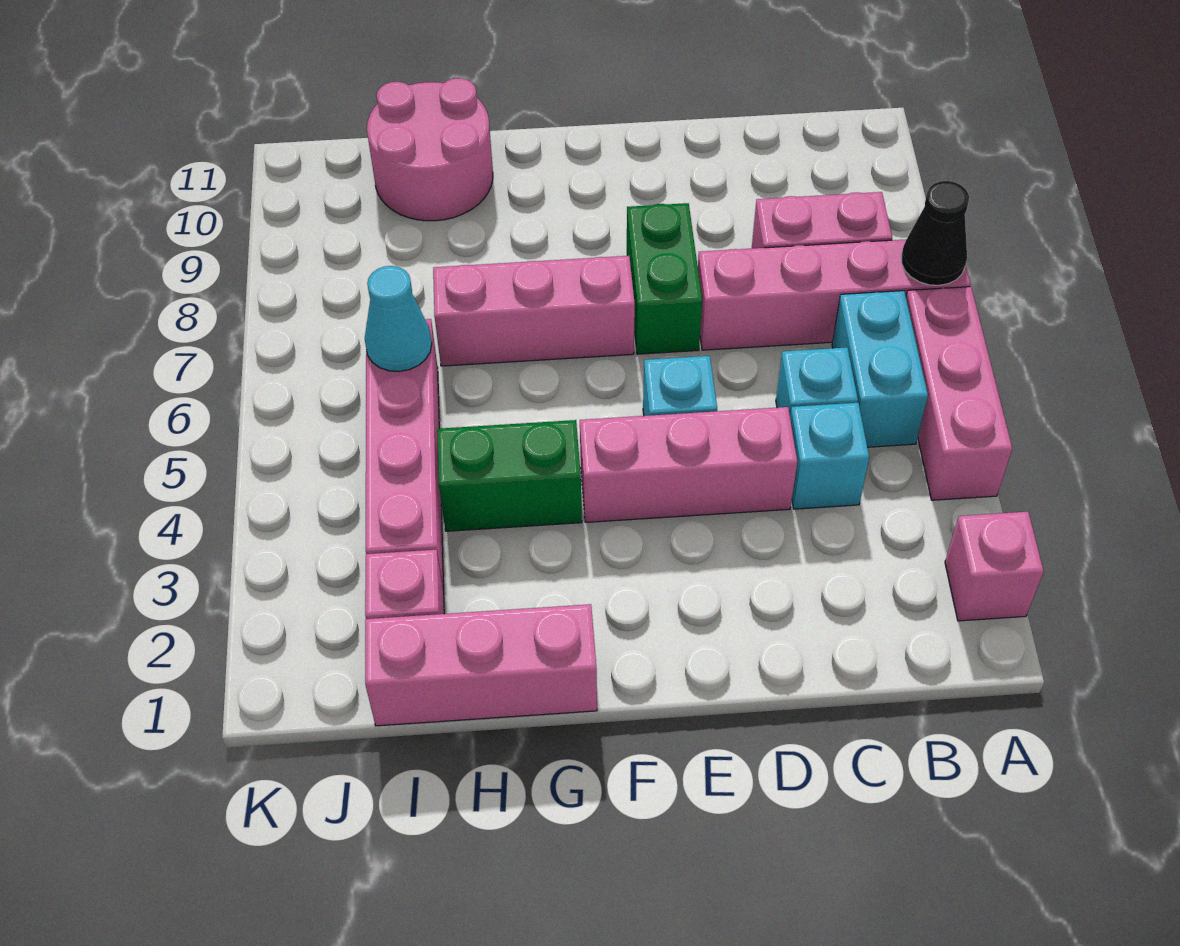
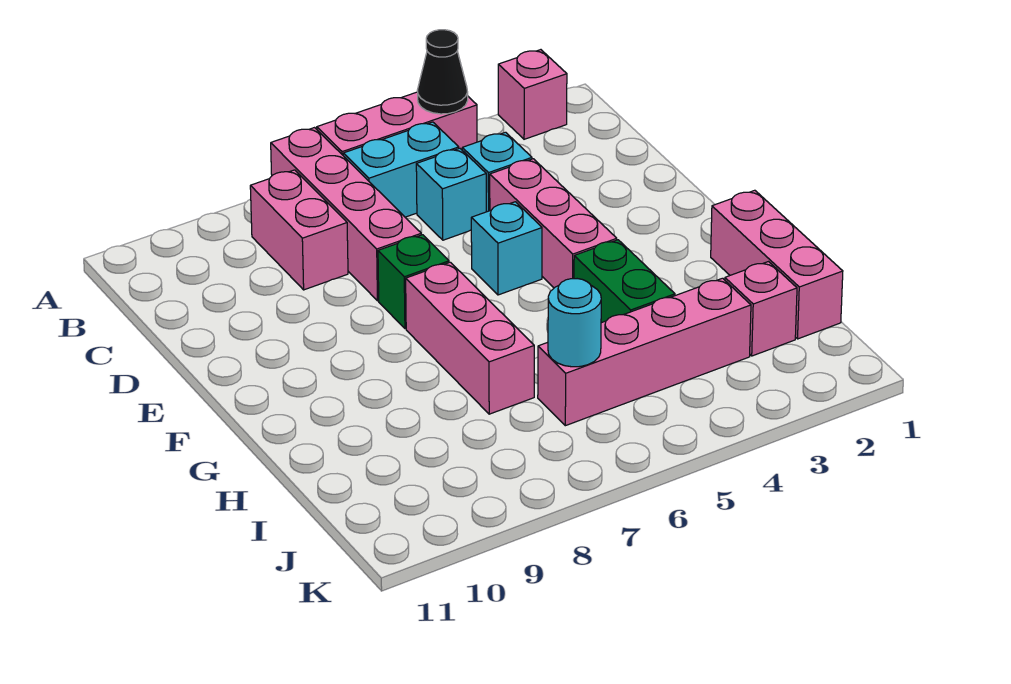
black 1x1 cone [901,181,969,285] -> black 1x1 cone moved to [417,30,468,114]
green 1x2 brick [627,203,702,354] -> green 1x1 brick [378,235,449,329]
pink 2x2 round brick [367,78,493,221] -> none
cyan 1x1 cone [365,266,432,371] -> cyan 1x1 round brick [548,279,601,367]

